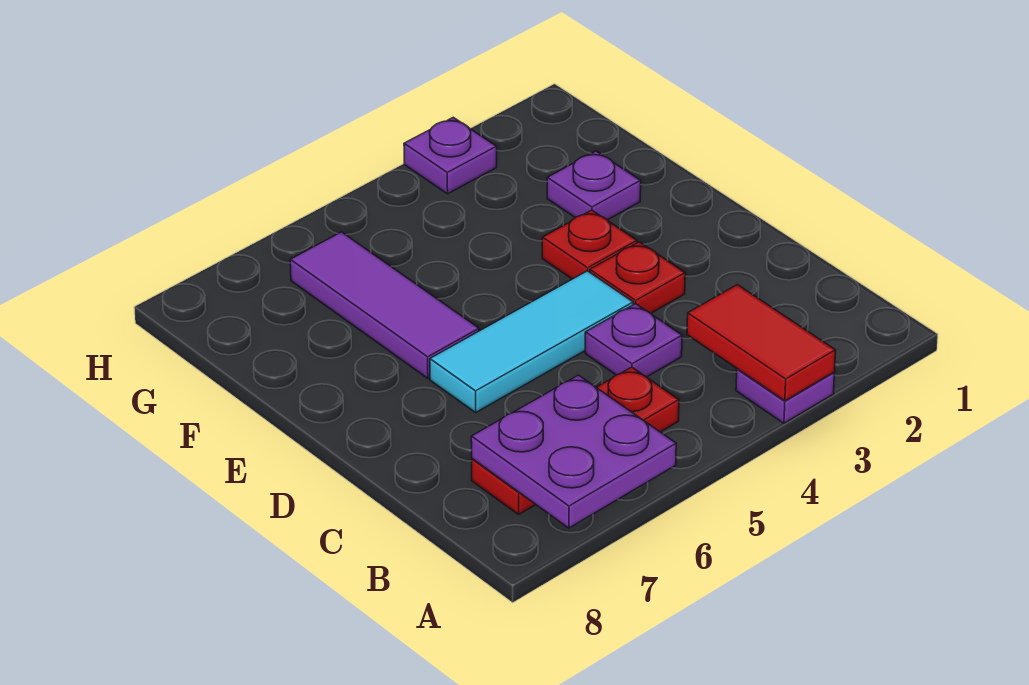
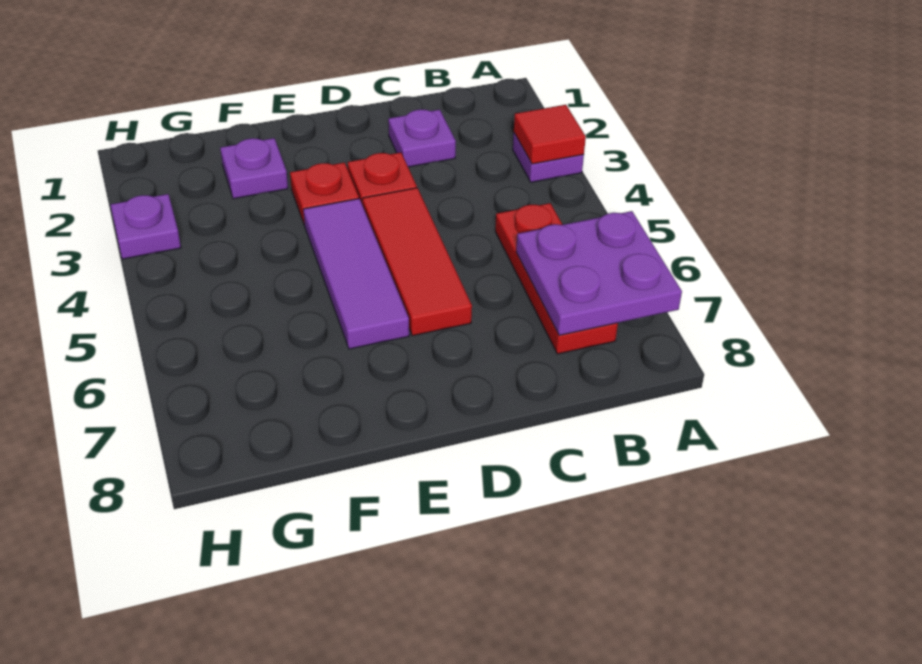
red 1x2 tile [687,285,836,401] -> red 1x1 tile [514,105,586,164]
purple 1x1 plate [585,304,682,377] -> purple 1x1 plate moved to [388,109,456,167]
cyan 1x3 tile [430,271,633,412] -> red 1x3 tile [362,188,472,336]
purple 1x3 tile [290,232,479,378] -> purple 1x3 tile turned to [303,199,409,349]

